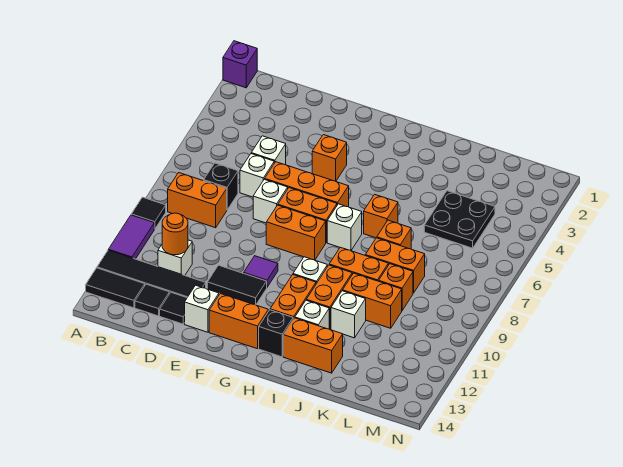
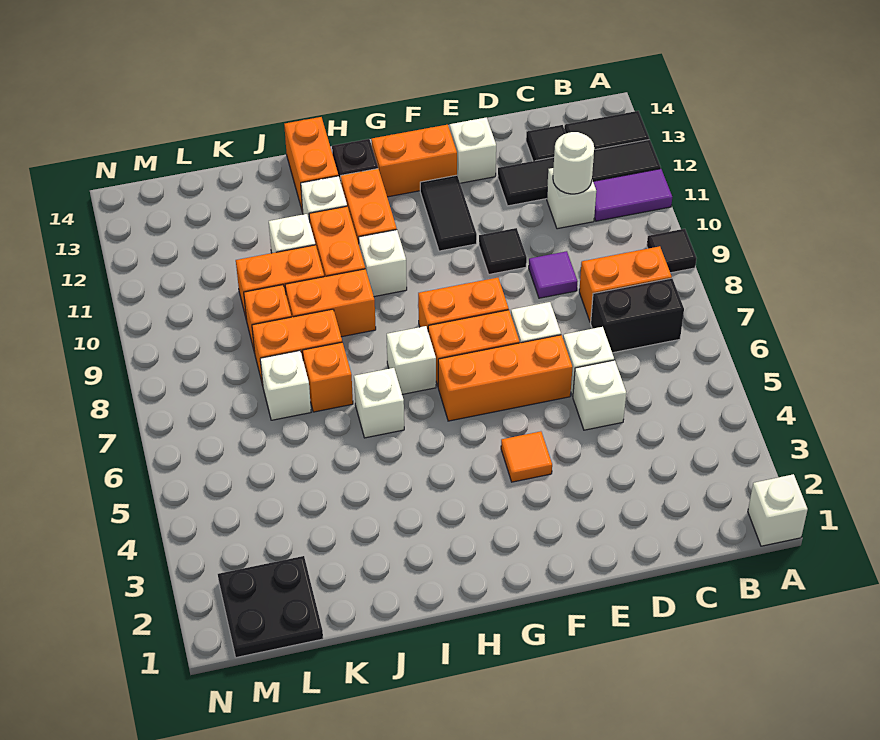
purple 1x1 brick [223,41,257,88] -> white 1x1 brick [748,474,808,546]
purple 1x2 tile [108,215,154,259] -> purple 1x2 tile turned to [593,169,672,221]
black 1x1 brick [204,163,238,210] -> black 1x2 brick [591,278,684,353]
orange 1x1 round brick [162,213,188,255] -> white 1x1 round brick [553,132,594,194]
black 1x1 tile [160,293,187,324] -> black 1x1 tile moved to [479,228,527,274]
black 1x2 tile [207,265,267,305] -> black 1x2 tile turned to [420,175,477,251]
orange 1x1 brick [312,135,347,181] -> orange 1x1 tile [501,431,552,482]
purple 1x1 tile [244,256,278,287] -> purple 1x1 tile moved to [529,251,578,298]
orange 1x1 brick [364,194,398,238] -> white 1x1 brick [354,368,404,438]
orange 1x2 brick [283,318,343,373] -> orange 1x2 brick turned to [284,117,338,212]
black 2x2 plate [424,191,495,248] -> black 2x2 plate moved to [218,556,323,658]
none -> white 1x1 brick [260,351,311,420]

